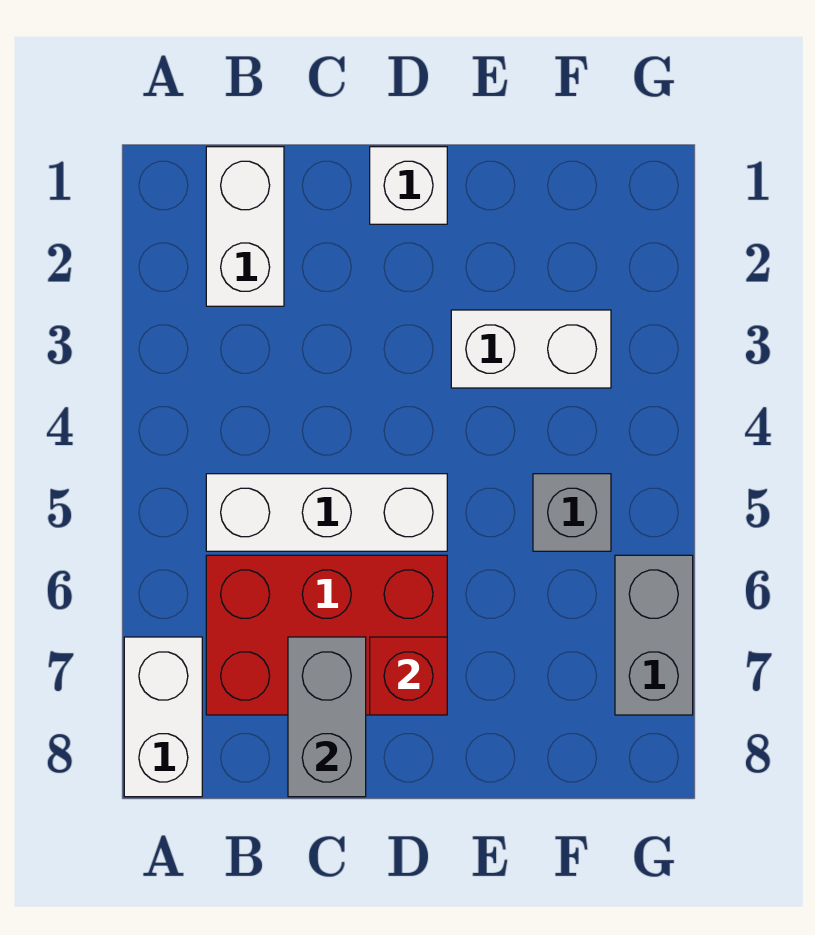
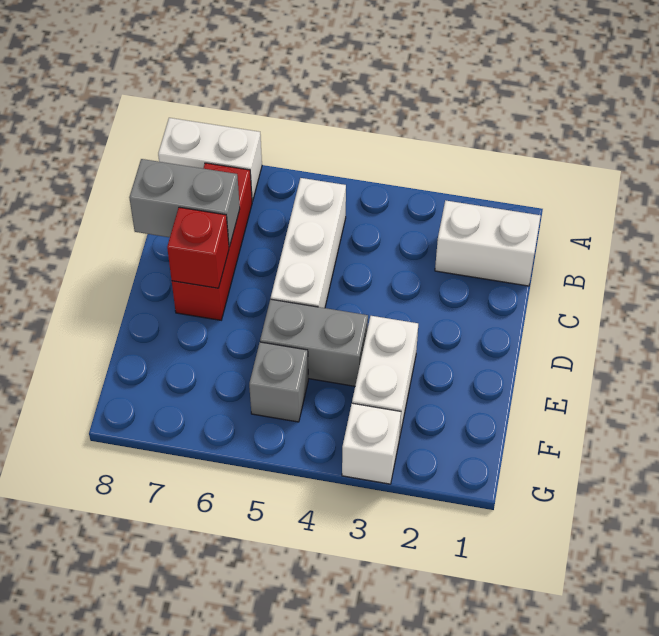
red 2x3 brick [206,555,447,715] -> red 1x3 brick [172,163,252,320]
white 1x1 brick [370,147,447,224] -> white 1x1 brick moved to [342,403,401,484]
grey 1x2 brick [615,555,693,715] -> grey 1x2 brick moved to [260,299,368,386]

